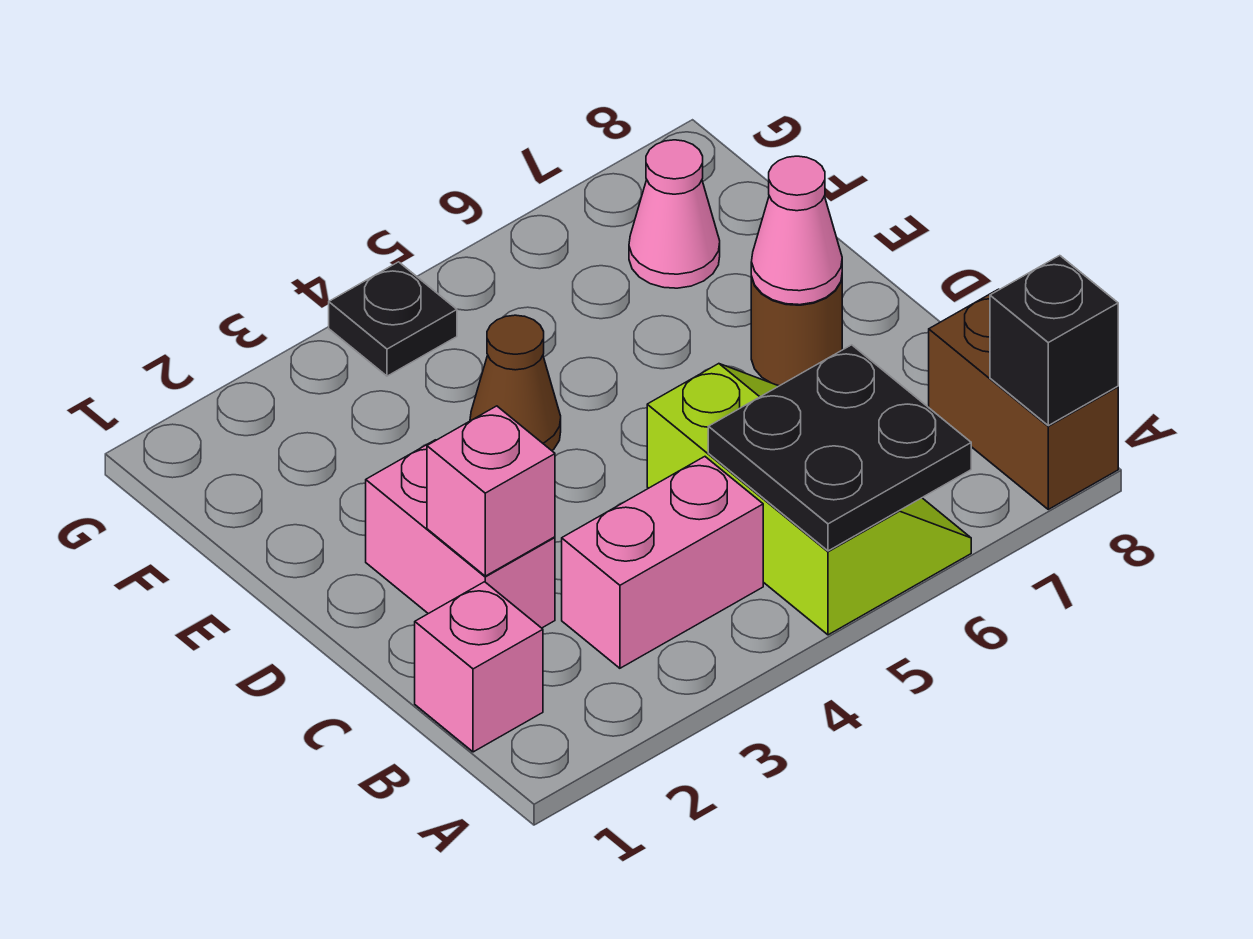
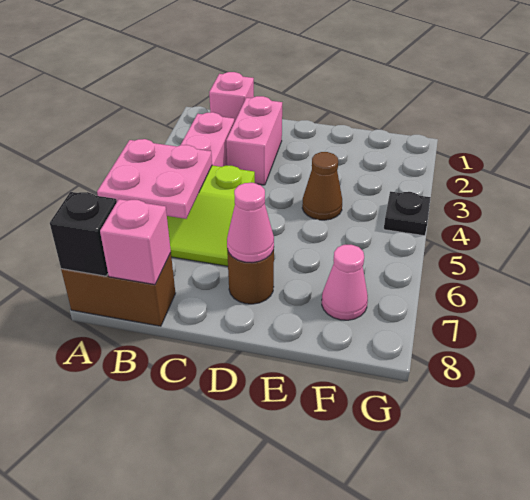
black 2x2 plate [708,345,971,551] -> pink 2x2 plate [97,139,212,219]
pink 1x2 brick [366,440,555,628] -> pink 1x2 brick turned to [226,96,282,185]
pink 1x1 brick [427,406,555,576] -> pink 1x1 brick moved to [100,199,171,285]

